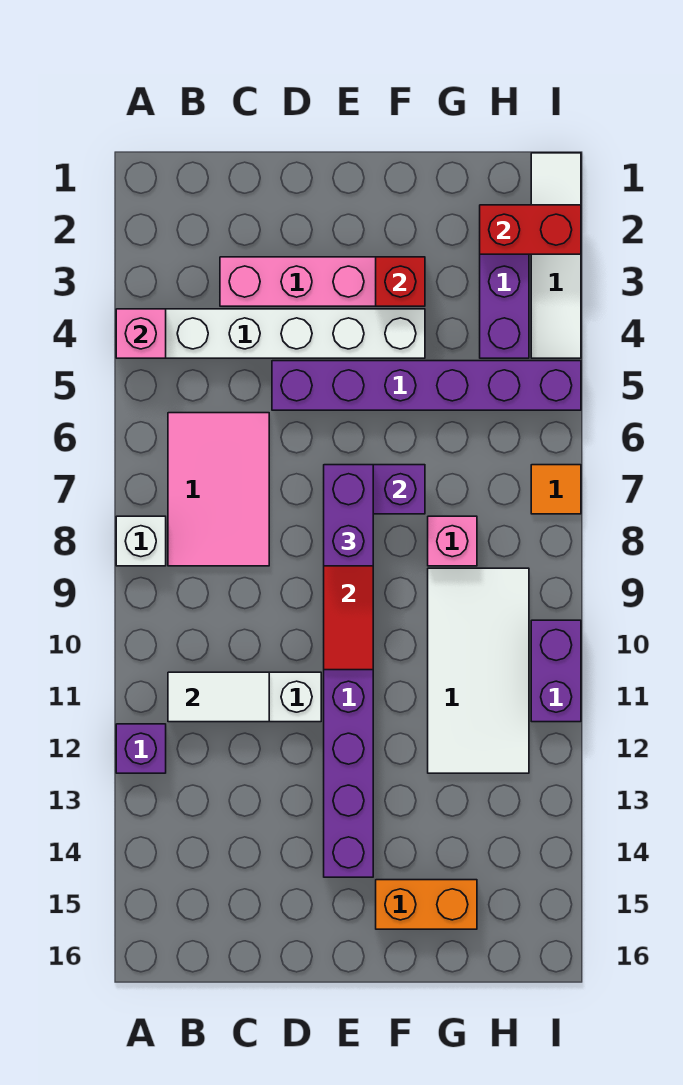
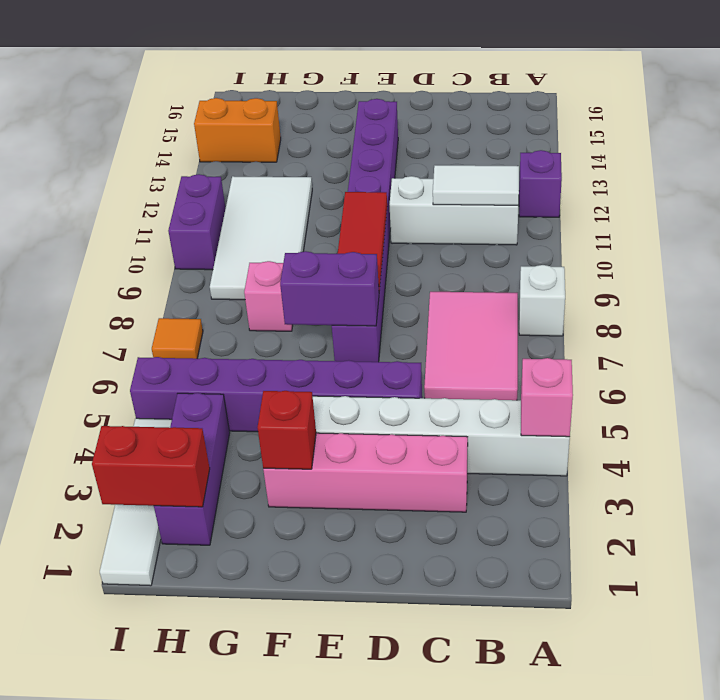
purple 1x2 brick [324,465,373,566] -> none
orange 1x2 brick [376,880,477,929] -> orange 1x2 brick moved to [194,98,281,162]

